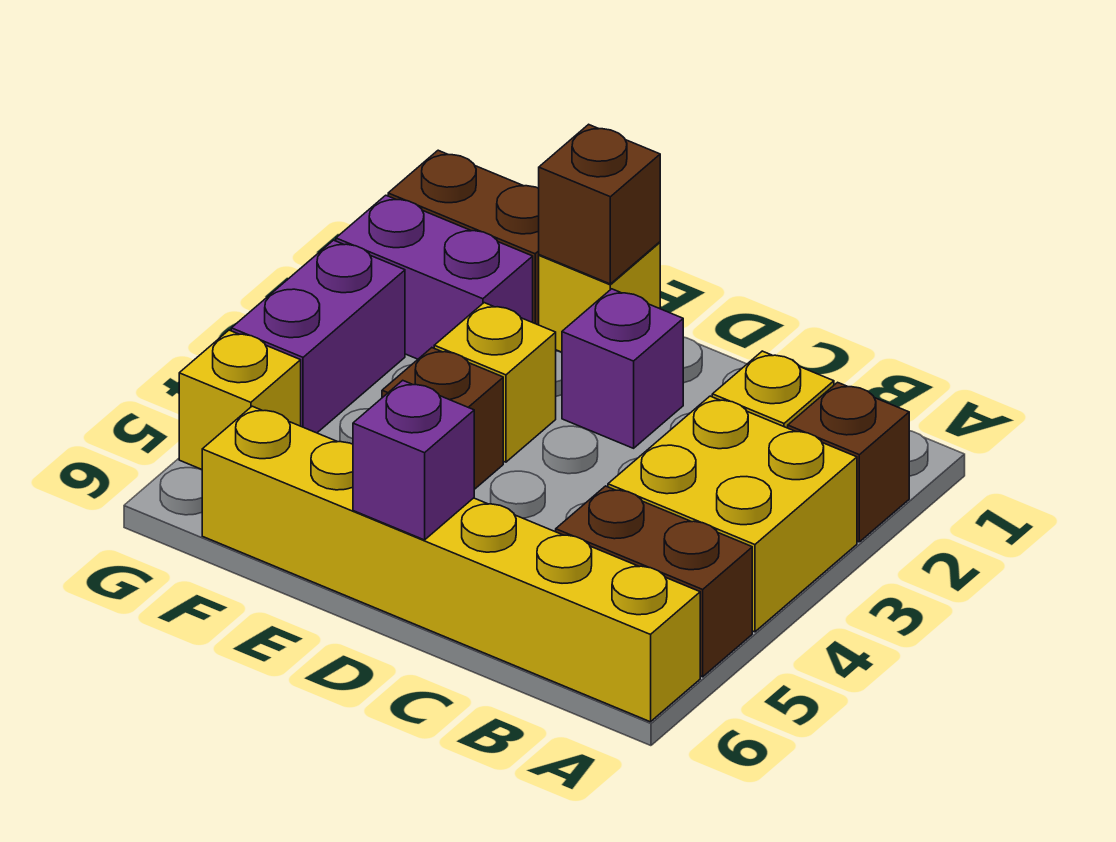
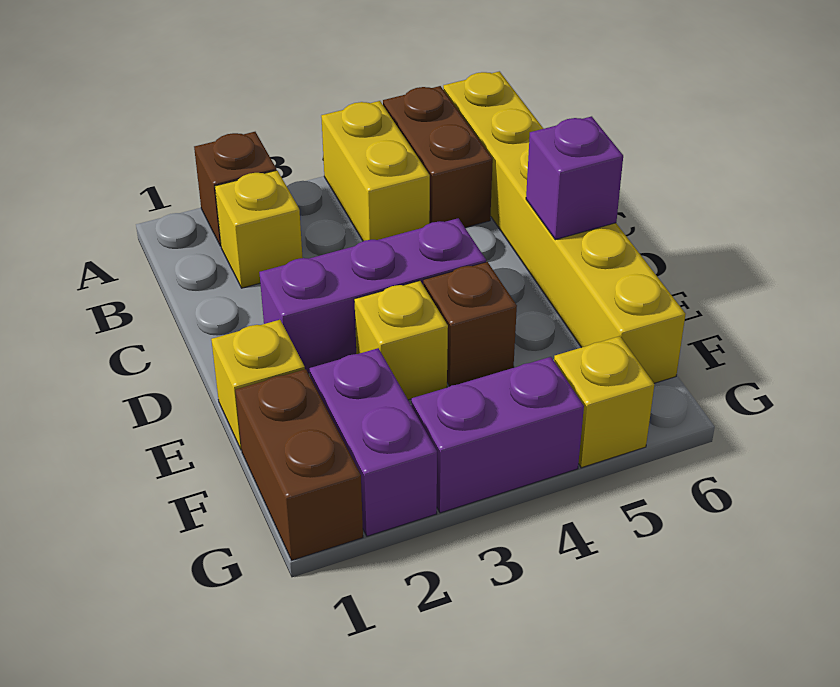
yellow 2x2 brick [608,396,857,632] -> yellow 1x2 brick [321,101,430,241]
purple 1x1 brick [562,289,683,448] -> purple 1x3 brick [259,218,486,373]
brown 1x1 brick [539,124,660,284] -> none

